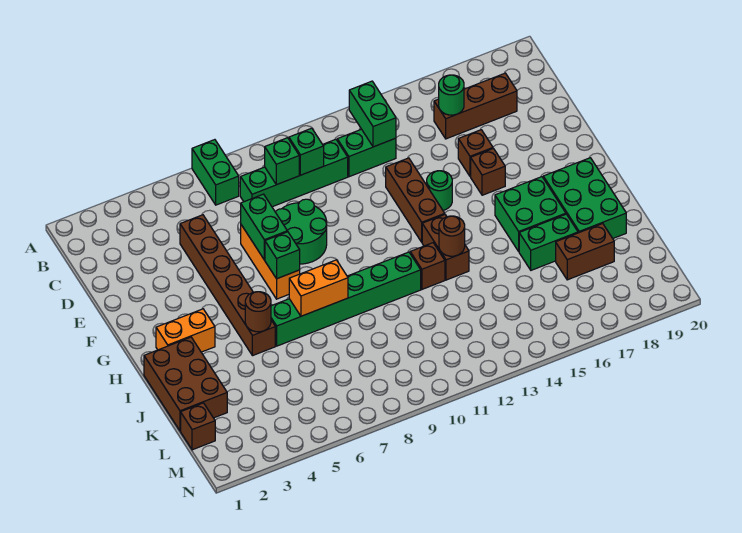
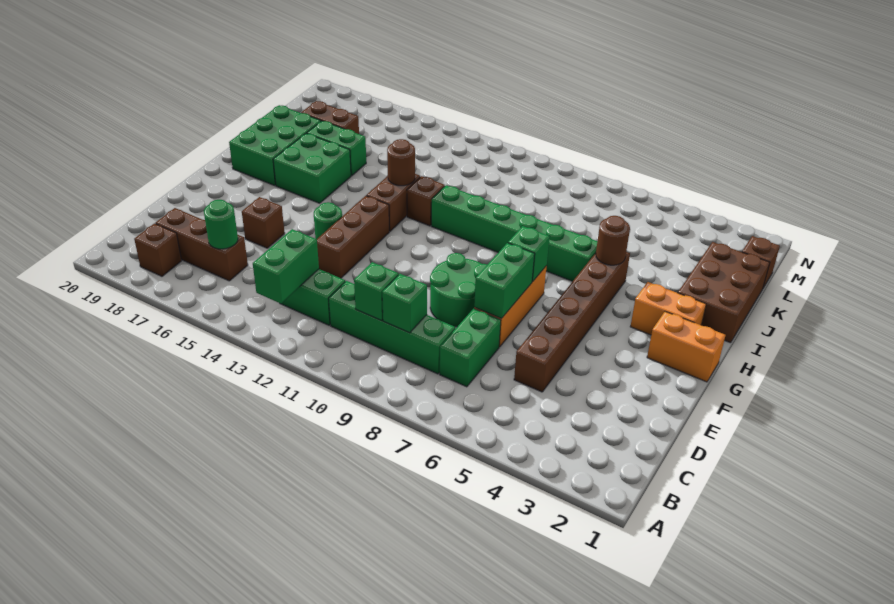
green 1x2 brick [192,140,239,205] -> green 1x2 brick moved to [440,309,501,387]
brown 1x1 brick [471,149,505,195] -> brown 1x1 brick moved to [134,223,182,276]
orange 1x2 brick [289,260,348,316] -> orange 1x2 brick moved to [647,312,725,382]

